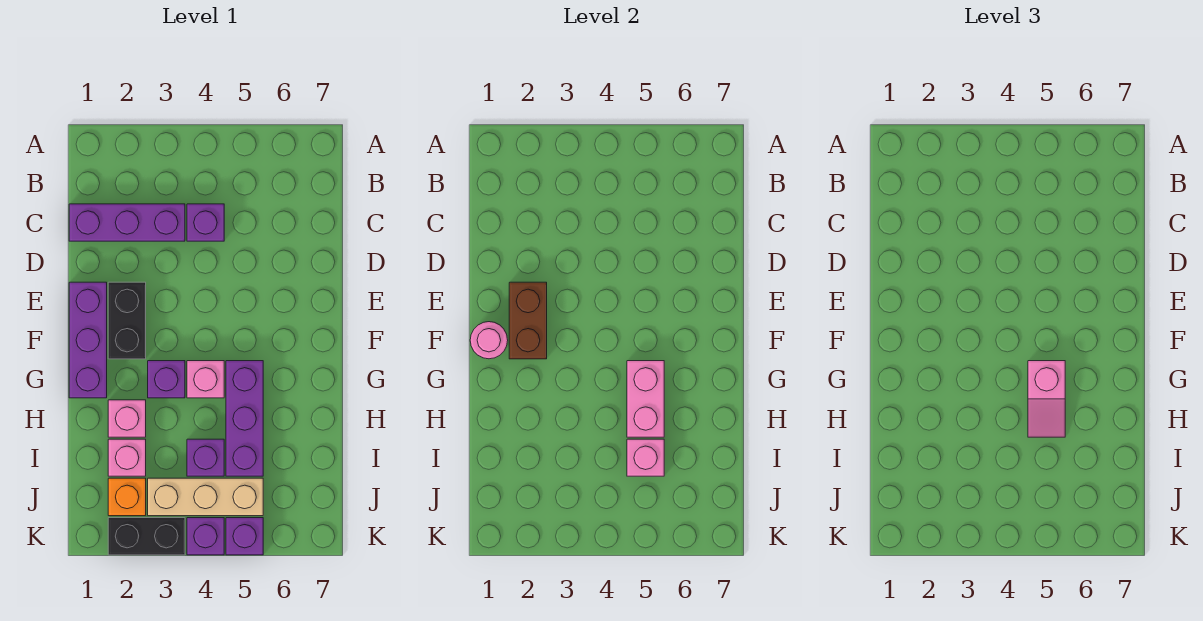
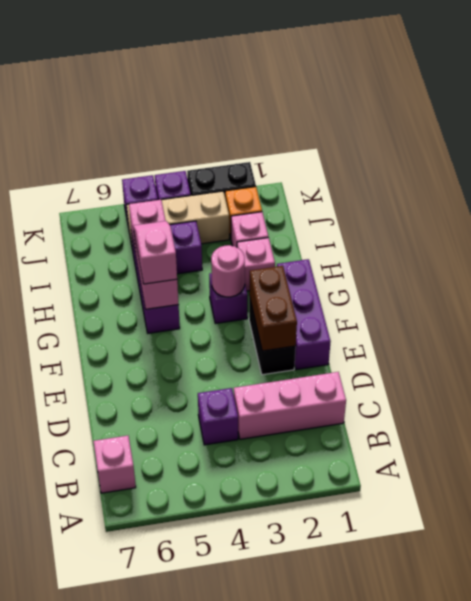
purple 1x3 brick [69,204,185,241] -> pink 1x3 brick [234,372,346,439]
pink 1x1 round brick [470,322,508,359] -> pink 1x1 round brick moved to [211,245,245,297]
pink 1x1 brick [187,361,224,398] -> pink 1x1 brick moved to [93,436,136,493]

